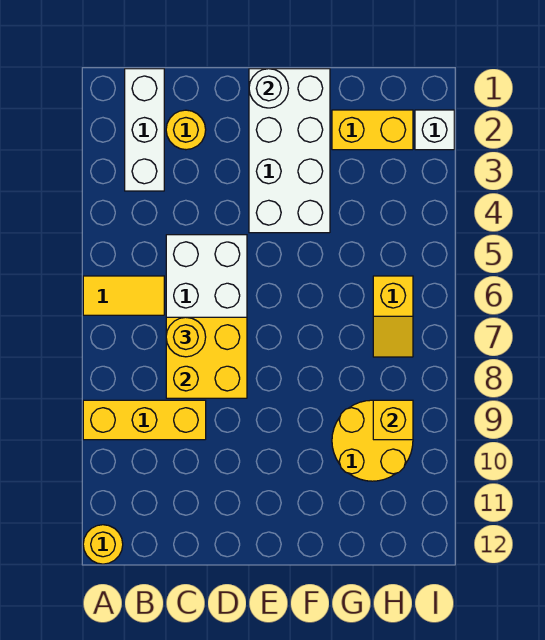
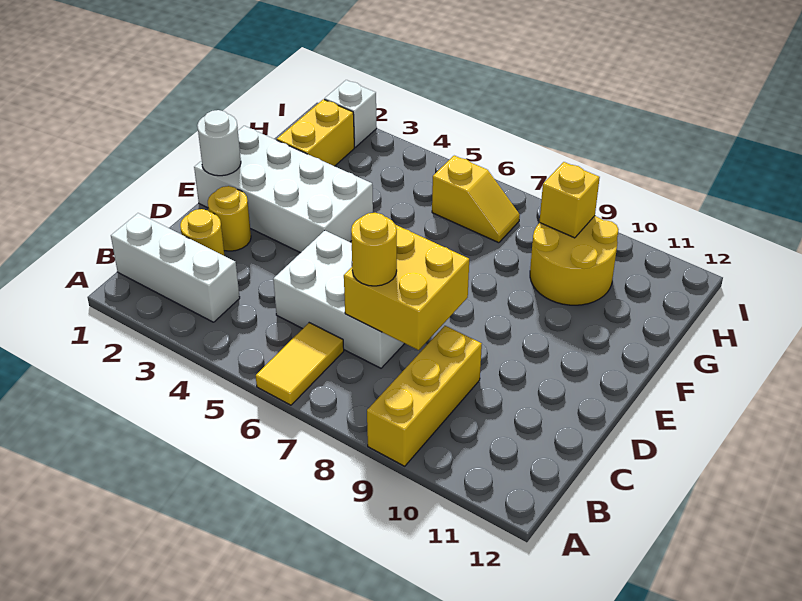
yellow 1x1 round brick [83,525,123,564] -> yellow 1x1 round brick moved to [208,186,251,251]

